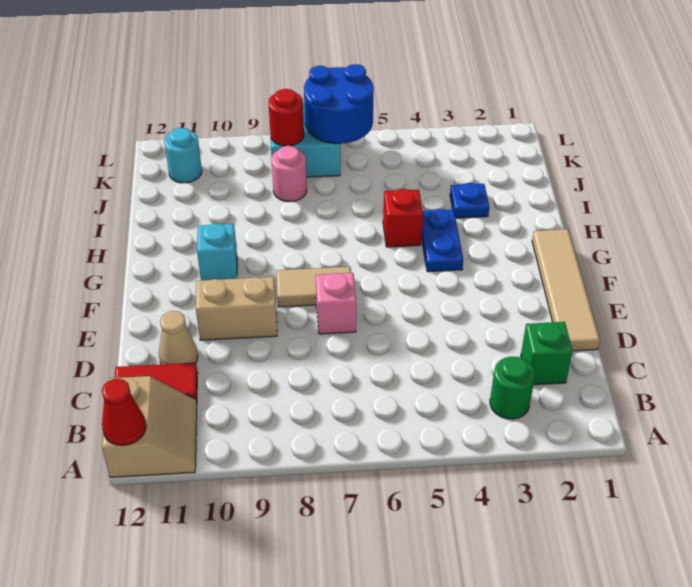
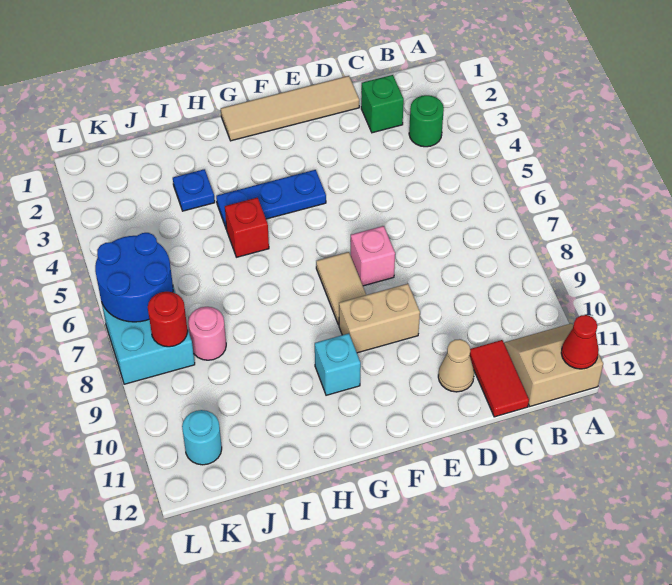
tan 1x2 brick [196,277,277,340] -> tan 1x2 brick turned to [339,284,420,353]
blue 1x2 plate [422,209,463,272] -> blue 1x3 plate [216,170,326,229]

